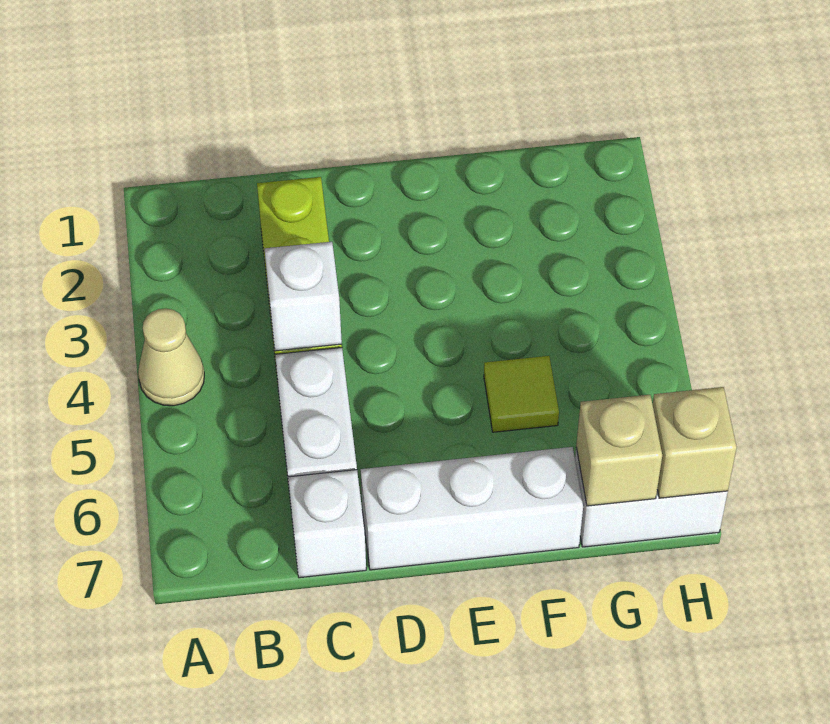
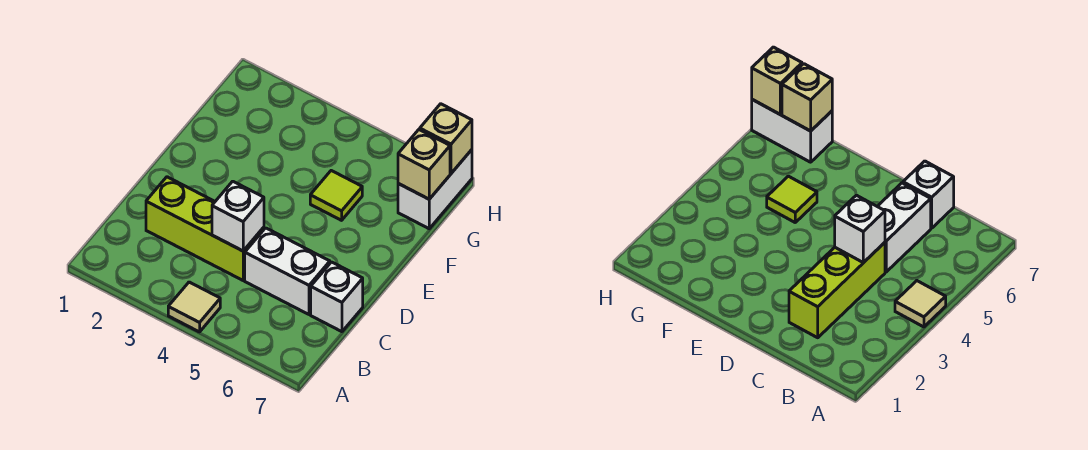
tan 1x1 cone [138,308,204,406] -> tan 1x1 tile [168,282,220,332]
white 1x3 brick [361,447,583,570] -> none

